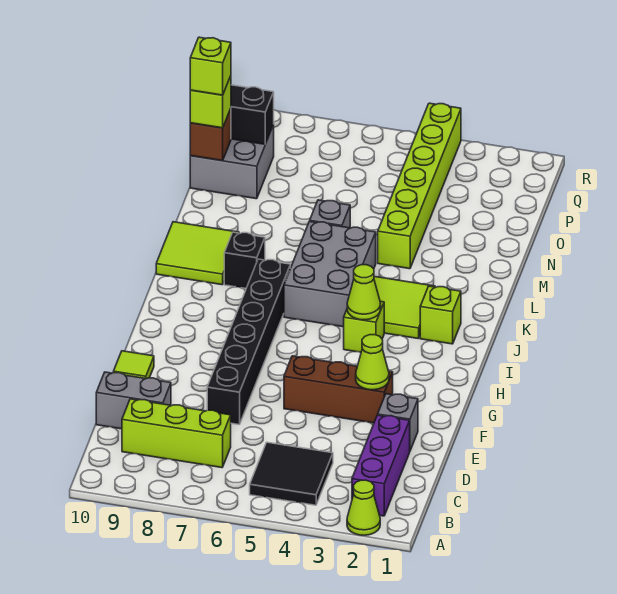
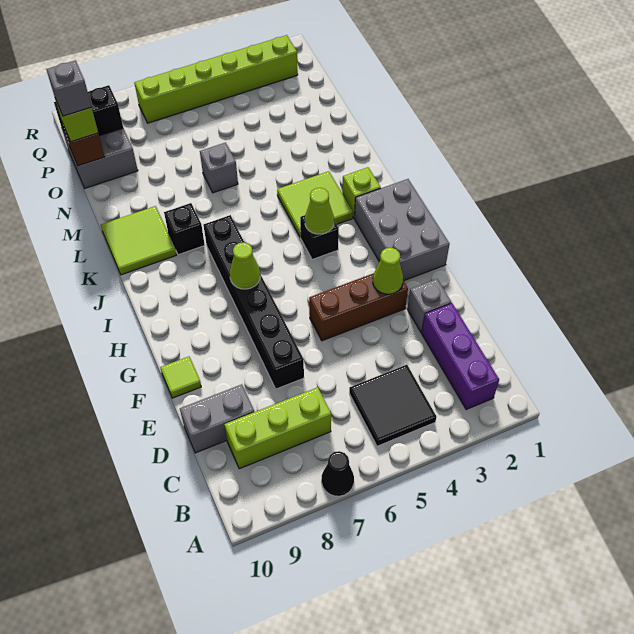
lime 1x1 cone [347,480,380,535] -> lime 1x1 cone moved to [230,242,260,289]
none -> black 1x1 cone [321,451,354,496]
lime 1x1 brick [344,301,384,352] -> black 1x1 brick [300,215,339,260]
grey 2x3 brick [284,222,376,327] -> grey 2x3 brick moved to [354,179,450,281]
lime 1x6 brick [378,103,461,269] -> lime 1x6 brick turned to [134,35,298,123]
lime 1x1 brick [190,37,231,95] -> grey 1x1 brick [46,61,91,116]

